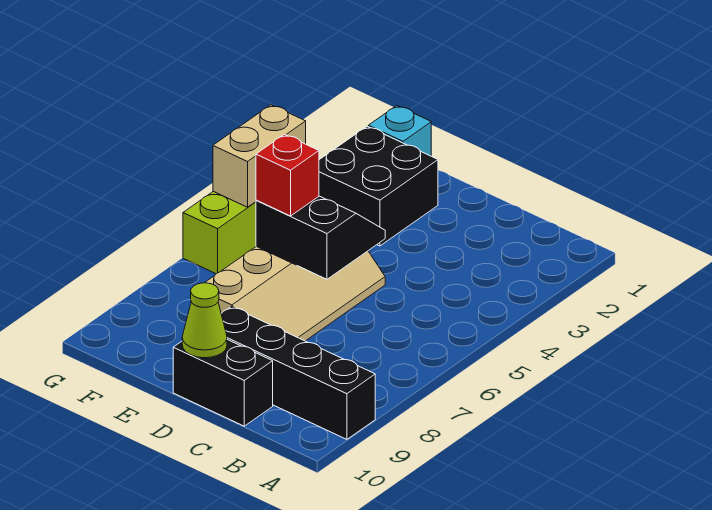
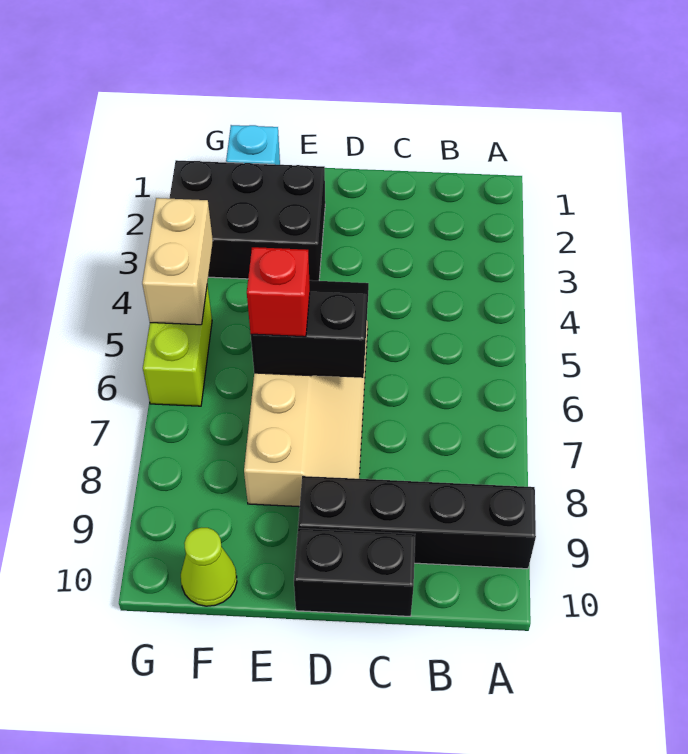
lime 1x1 cone [182,283,227,358] -> lime 1x1 cone moved to [181,528,237,606]
black 2x2 brick [319,126,438,246] -> black 2x3 brick [169,160,325,281]

